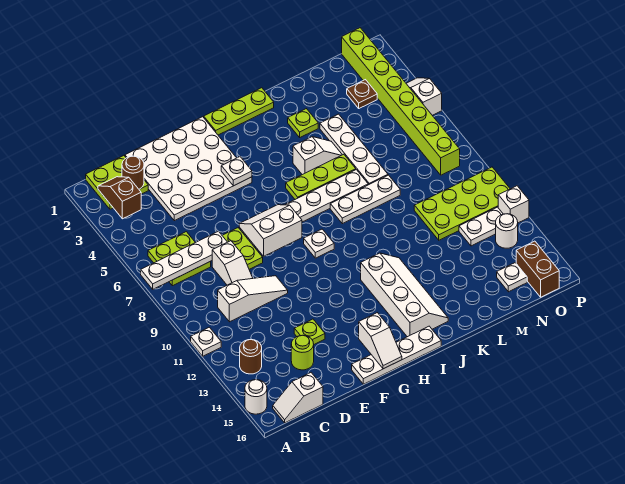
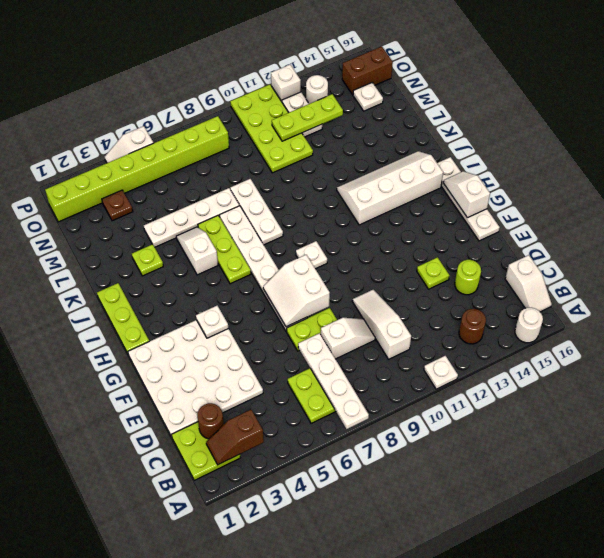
white 1x2 slope [359,313,402,369] -> white 1x2 slope turned to [443,171,490,218]
none -> lime 1x3 plate [272,94,343,141]

